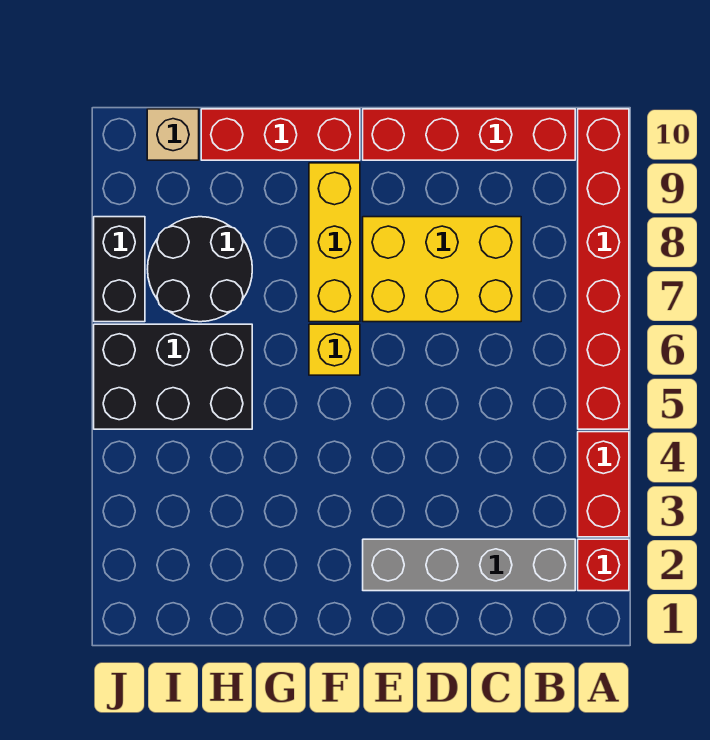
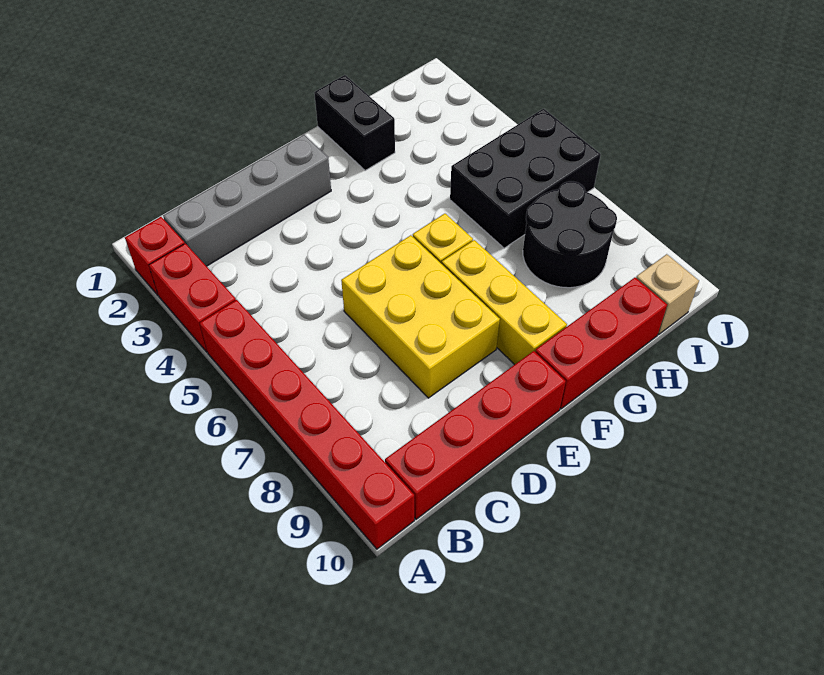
yellow 2x3 brick [363,217,521,322] -> yellow 2x3 brick turned to [341,235,500,398]
black 1x2 brick [94,217,145,322] -> black 1x2 brick moved to [314,75,395,171]

